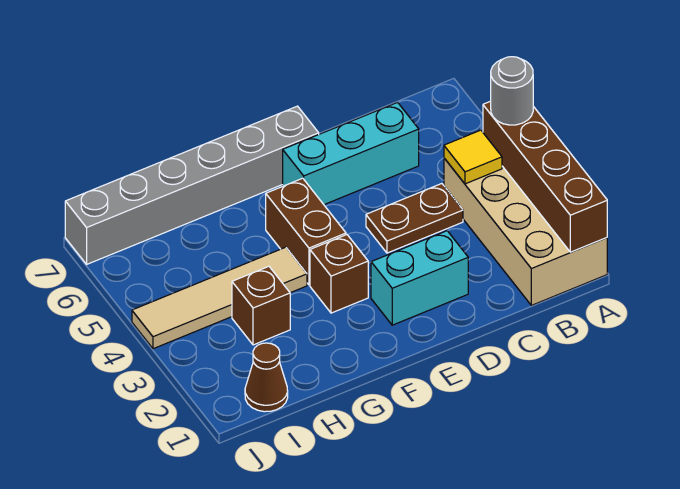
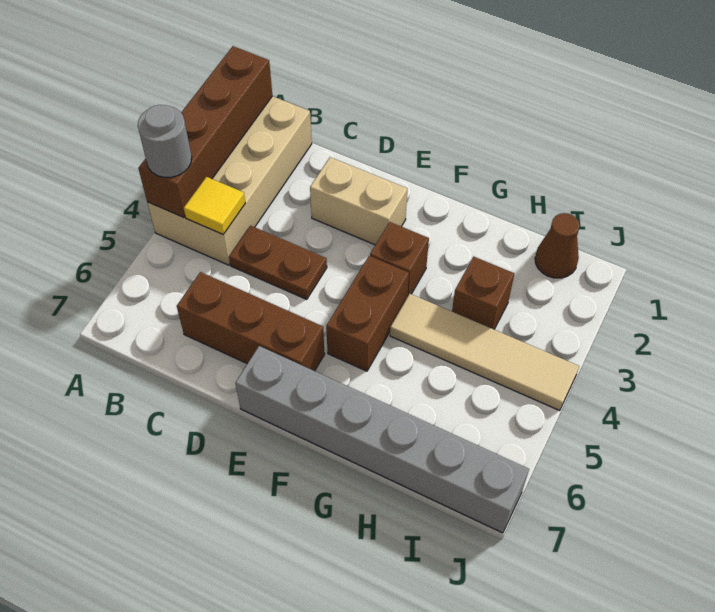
cyan 1x3 brick [283,102,419,205] -> brown 1x3 brick [177,272,325,371]
cyan 1x2 brick [371,231,468,325] -> tan 1x2 brick [310,157,407,245]

